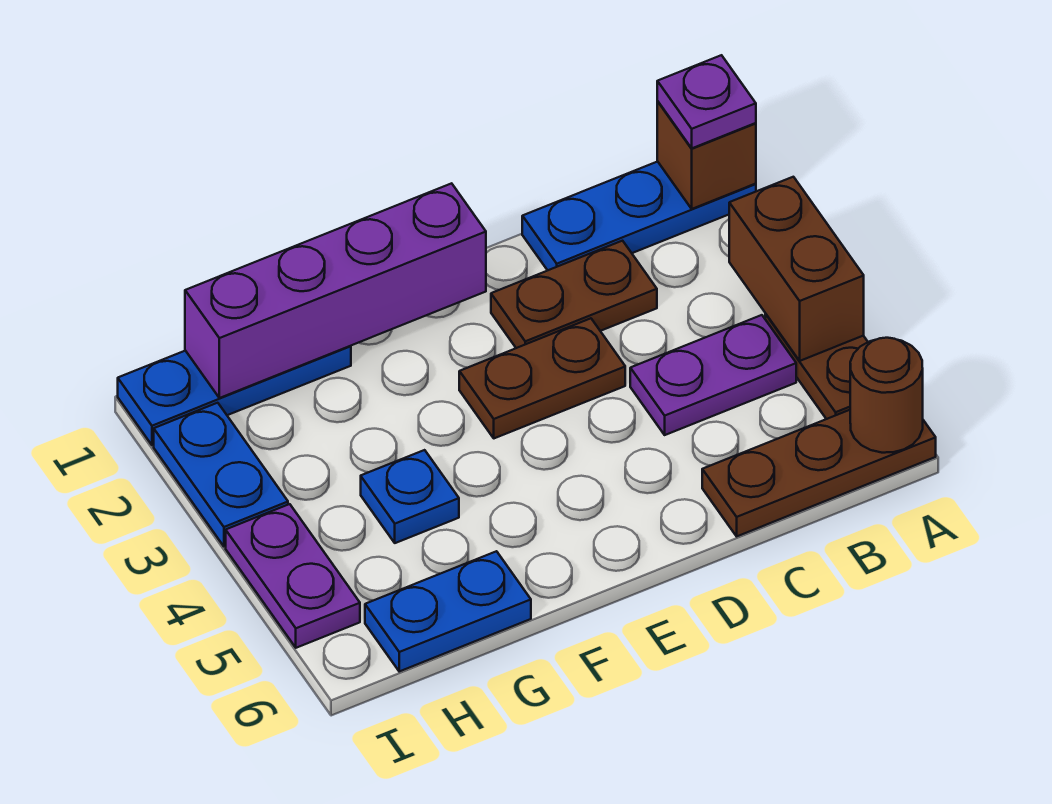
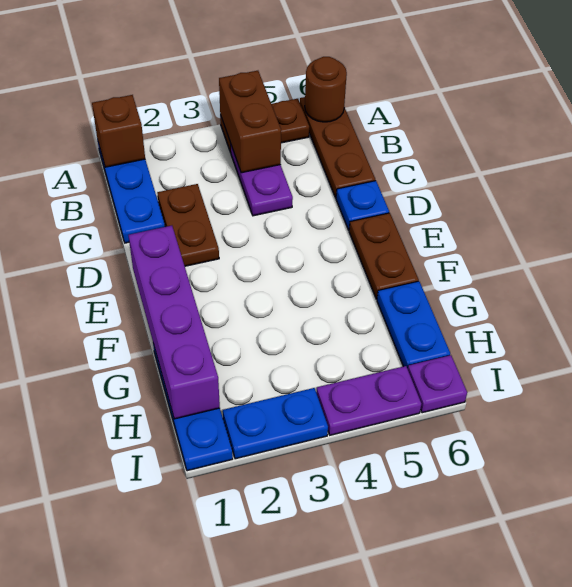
purple 1x1 plate [657,55,756,148] -> purple 1x1 plate moved to [408,355,467,413]
brown 1x2 brick [729,177,864,361] -> brown 1x2 brick turned to [219,71,281,173]
brown 1x2 plate [459,318,625,438] -> brown 1x2 plate moved to [349,213,419,299]
blue 1x1 plate [361,450,459,543] -> blue 1x1 plate moved to [336,181,389,230]

